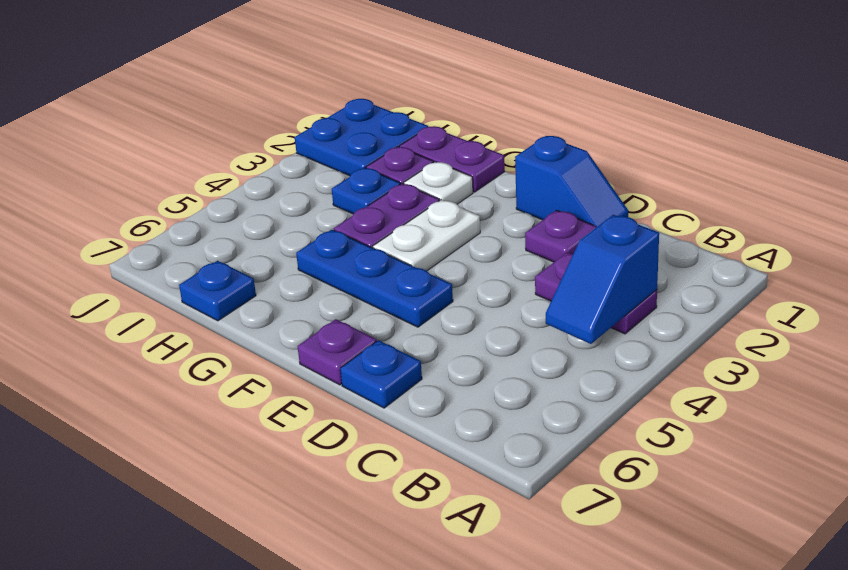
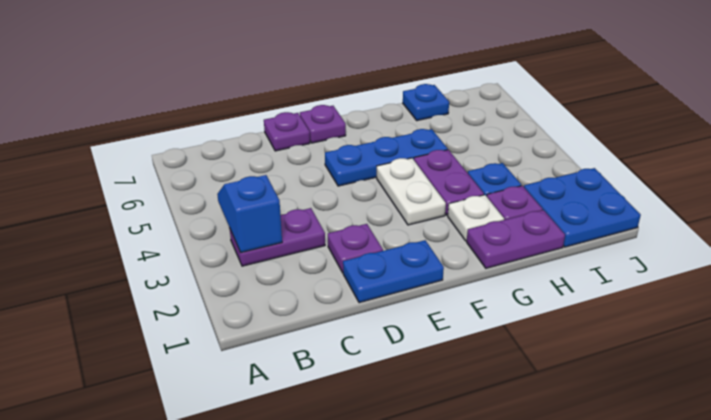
blue 1x2 slope [515,136,628,227] -> blue 1x2 plate [343,240,444,303]
blue 1x1 plate [340,340,422,408] -> purple 1x1 plate [264,112,310,151]

